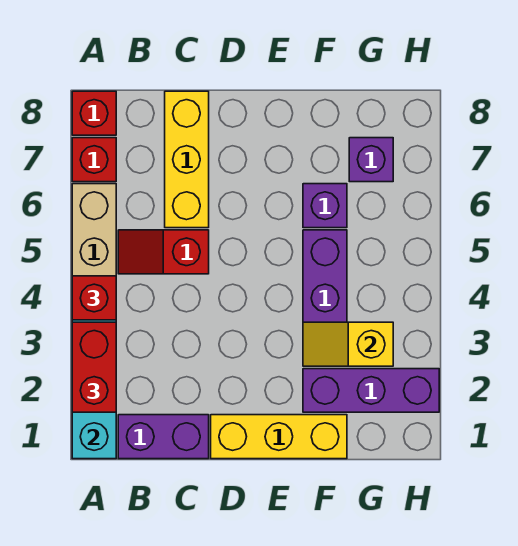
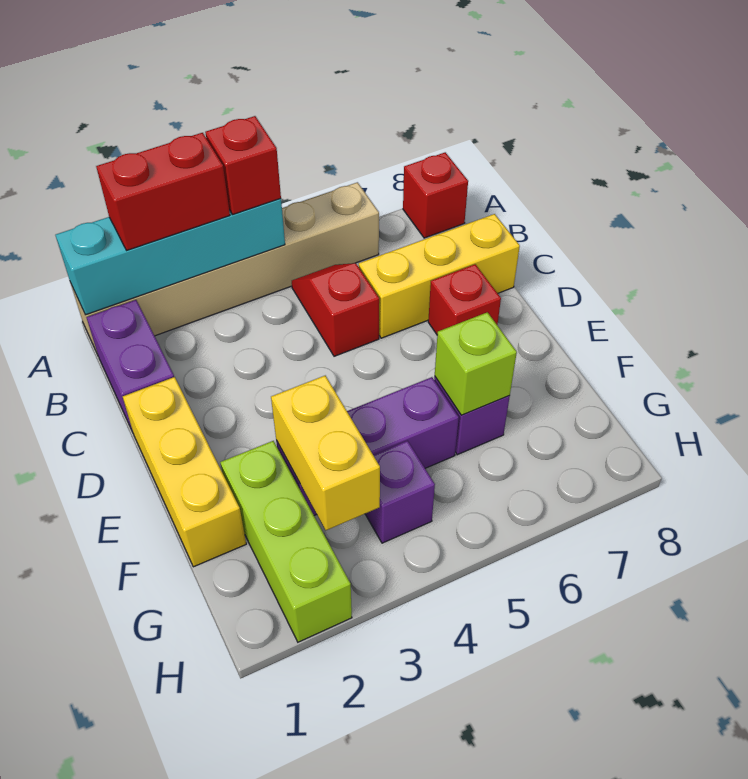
red 1x1 brick [72,138,116,182] -> red 1x1 brick moved to [428,264,501,334]
purple 1x3 brick [303,369,439,412] -> lime 1x3 brick [220,441,352,642]
yellow 1x2 slope [303,322,393,366] -> yellow 1x2 brick [271,376,380,530]
none -> lime 1x1 brick [435,312,517,415]
purple 1x1 brick [349,138,393,182] -> purple 1x1 brick moved to [365,441,435,543]

